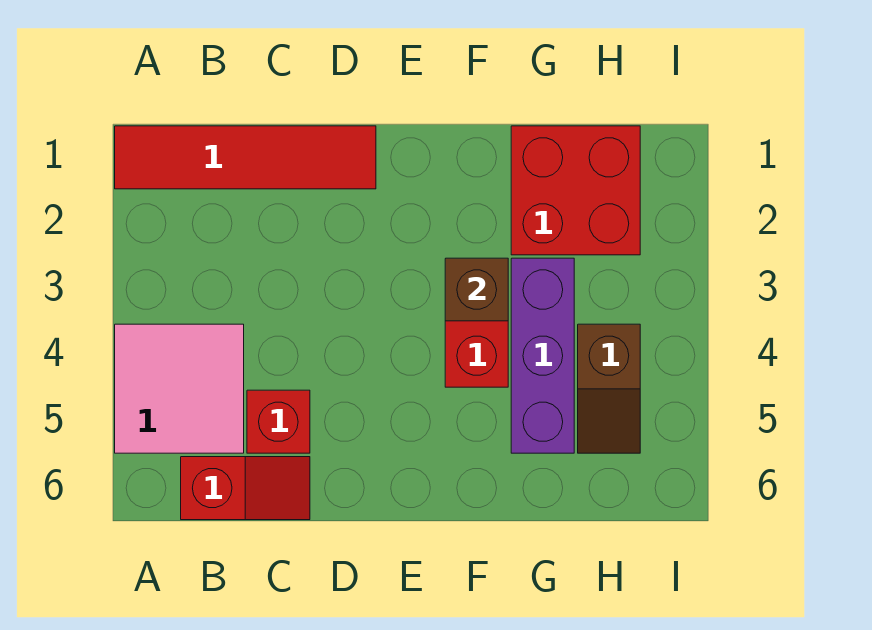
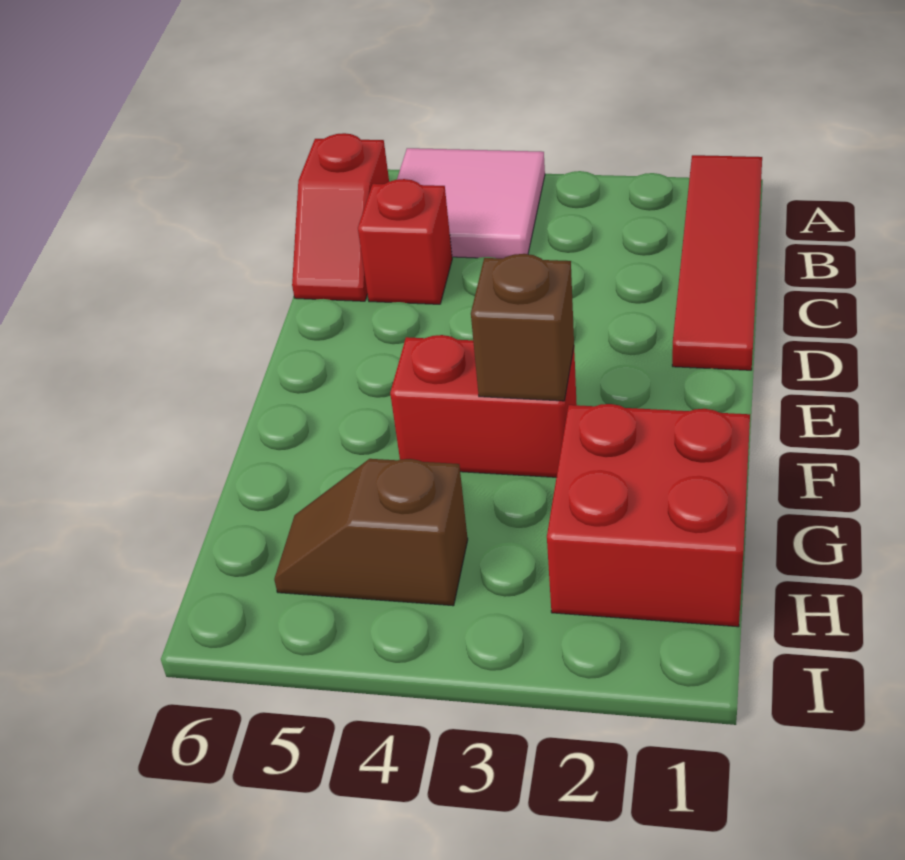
purple 1x3 brick [511,258,574,453] -> none

